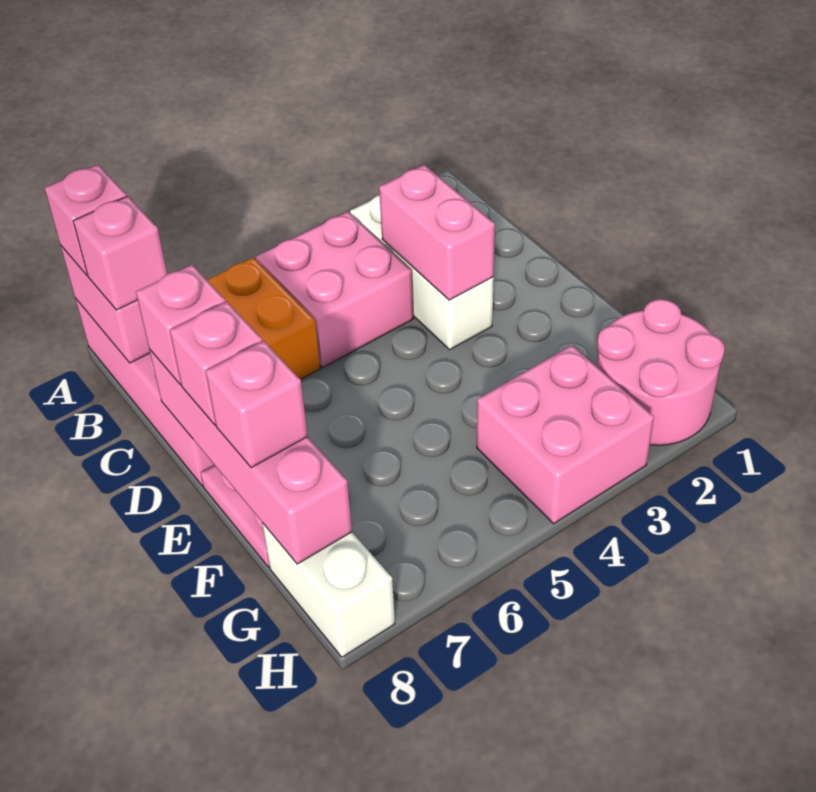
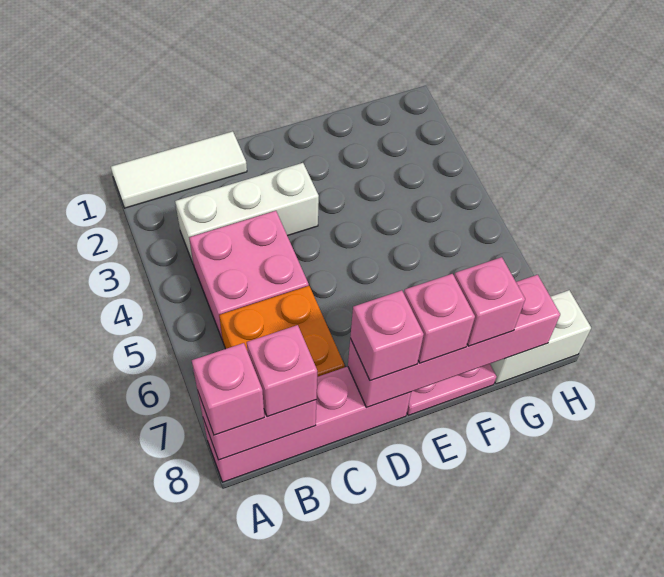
none -> white 1x3 tile [111,131,247,208]
pink 1x2 brick [379,165,495,300] -> none
pink 2x2 round brick [597,299,725,445] -> none
pink 2x2 brick [477,345,654,524] -> none

